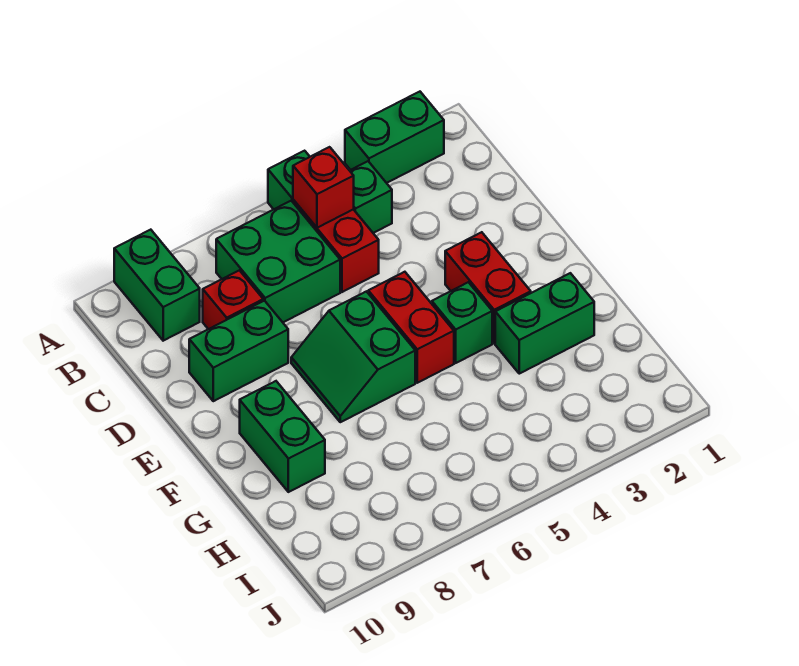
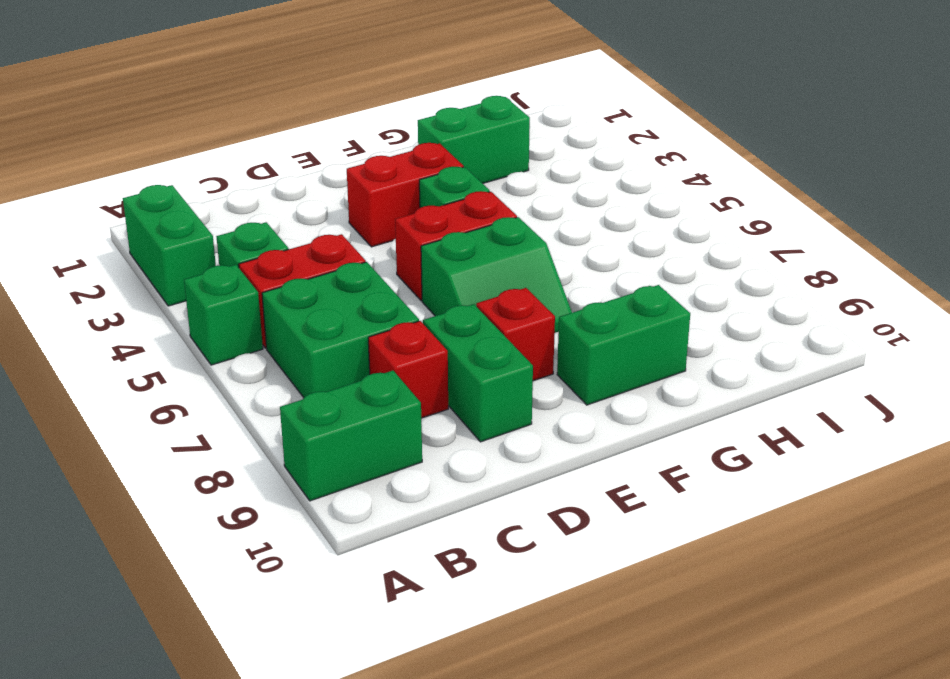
red 1x1 brick [293,147,354,228] -> red 1x1 brick moved to [476,288,555,381]
green 1x2 brick [495,273,594,374] -> green 1x2 brick turned to [418,96,530,183]

